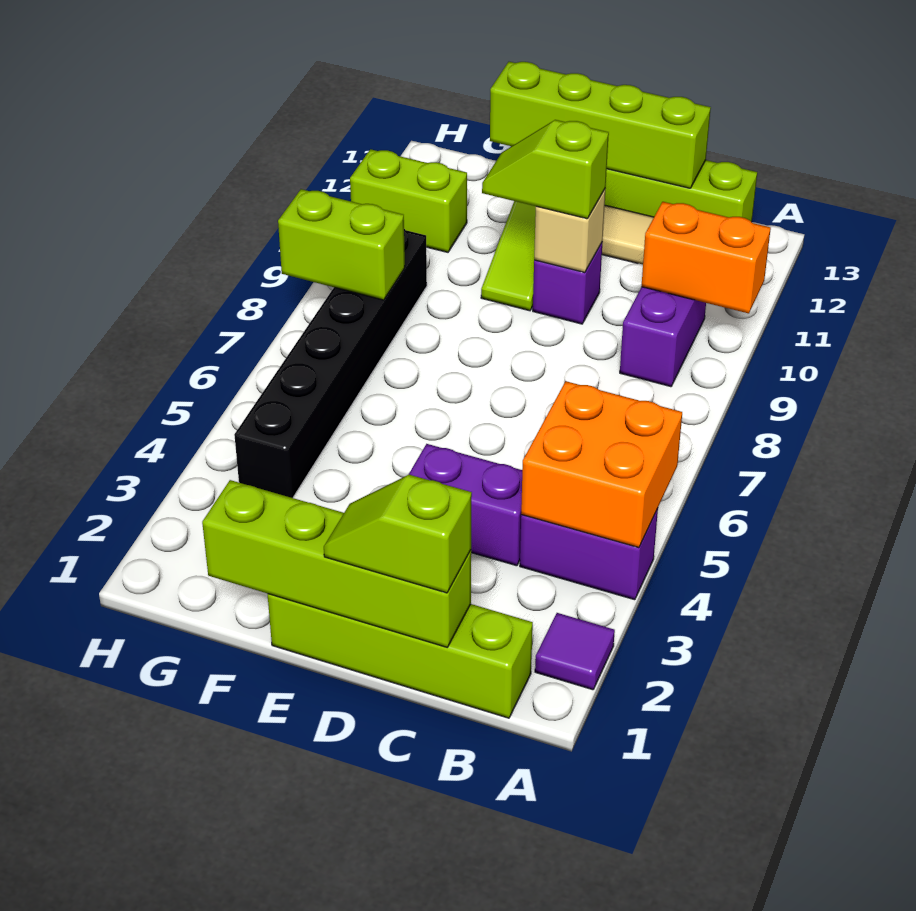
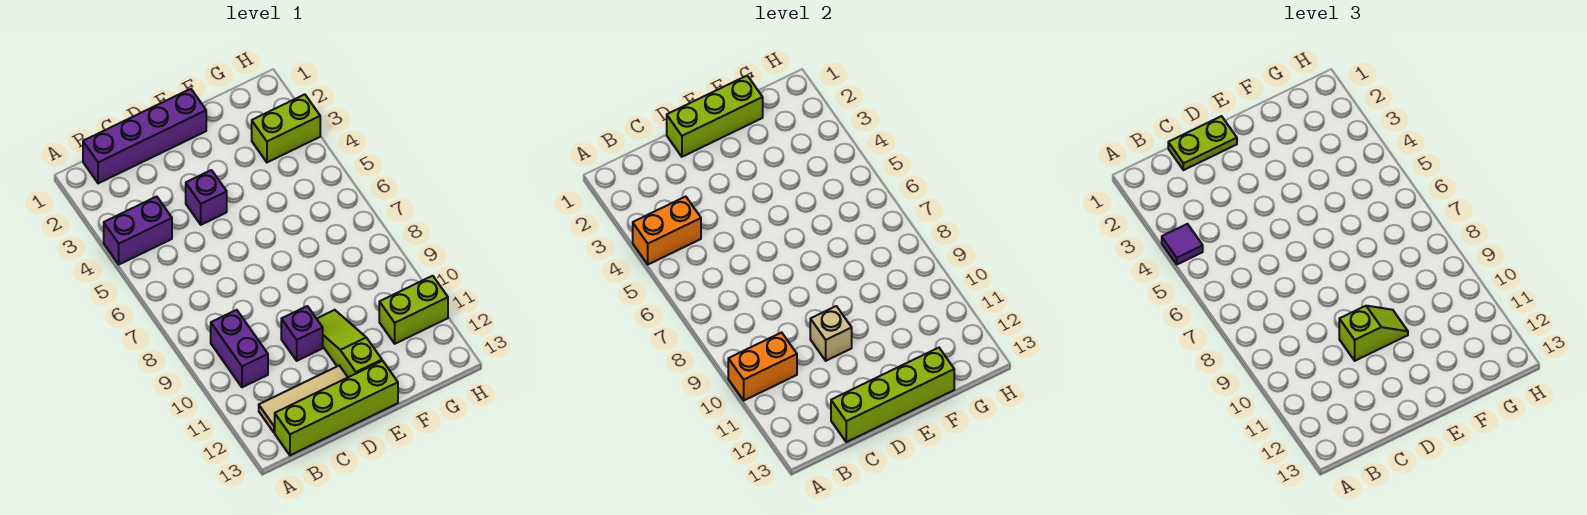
purple 1x1 tile [535,613,615,690] -> purple 1x1 tile moved to [1162,224,1203,264]
orange 2x2 brick [521,381,682,548] -> orange 1x2 brick [633,197,701,264]
lime 1x4 brick [268,594,533,718] -> purple 1x4 brick [83,89,206,183]
lime 1x4 brick [202,480,471,647] -> lime 1x3 brick [667,76,763,157]
lime 1x2 slope [324,475,472,593] -> lime 1x2 plate [1168,116,1237,170]
purple 1x2 brick [409,444,522,566] -> purple 1x1 brick [186,170,227,225]
black 1x6 brick [234,229,427,498] -> none
lime 1x2 brick [278,189,405,300] -> lime 1x2 brick moved to [252,94,320,162]

